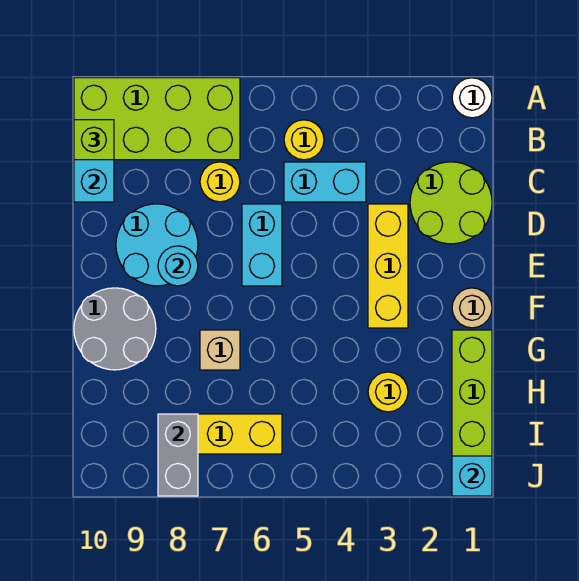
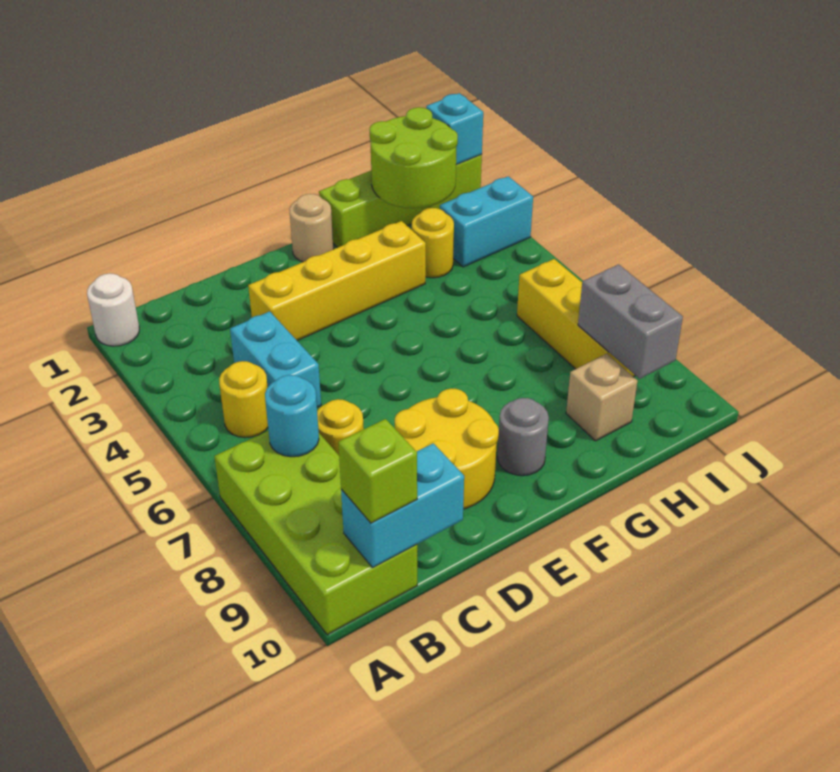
lime 2x2 round brick [410,162,492,244] -> lime 2x2 round brick moved to [370,107,458,208]
yellow 1x3 brick [368,204,408,328] -> yellow 1x4 brick [248,221,426,341]
cyan 1x2 brick [242,204,282,286] -> cyan 1x2 brick moved to [440,176,533,267]
cyan 2x2 round brick [116,204,198,286] -> yellow 2x2 round brick [395,388,499,509]
cyan 1x1 round brick [158,246,198,286] -> cyan 1x1 round brick moved to [265,375,319,457]
grey 2x2 round brick [74,288,156,370] -> grey 1x1 round brick [497,398,549,476]
tan 1x1 brick [200,330,240,370] -> tan 1x1 brick moved to [566,354,637,441]
grey 1x2 brick [158,414,198,496] -> grey 1x2 brick turned to [578,264,683,379]

